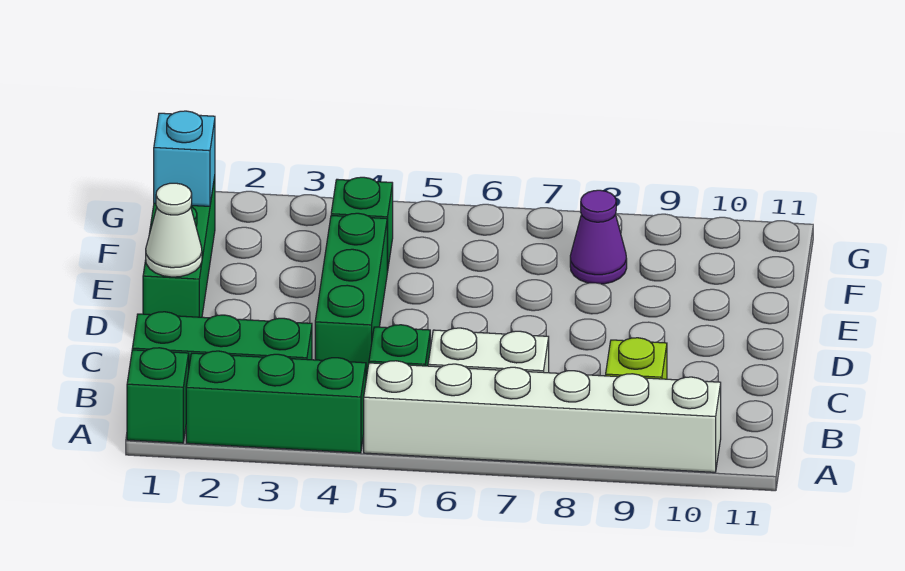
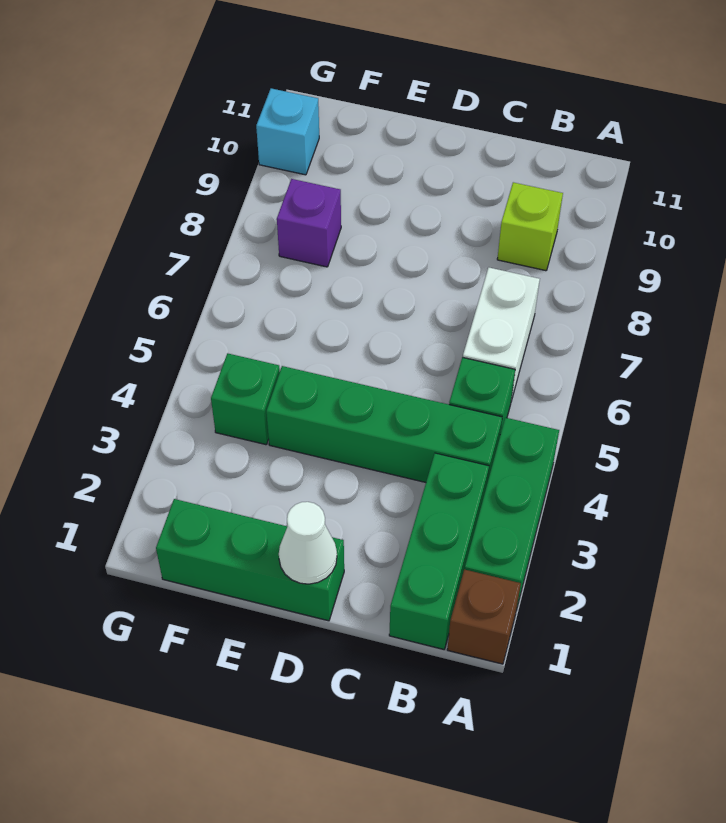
green 1x1 brick [127,348,189,443] -> brown 1x1 brick [447,569,521,664]
white 1x6 brick [364,361,721,472] -> none
green 1x3 brick [315,213,387,378] -> green 1x4 brick [266,366,502,483]
cyan 1x1 brick [154,111,215,206] -> cyan 1x1 brick moved to [256,88,319,175]
purple 1x1 cone [570,190,627,284] -> purple 1x1 brick [277,179,341,267]

